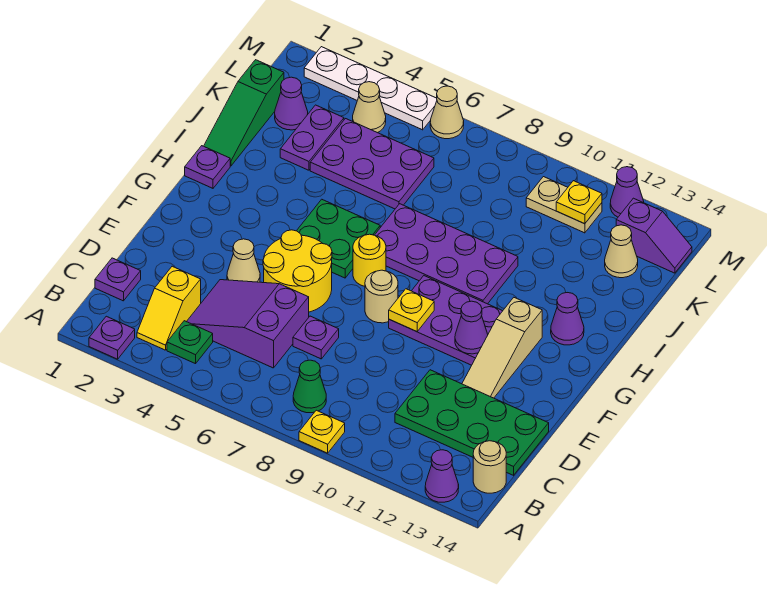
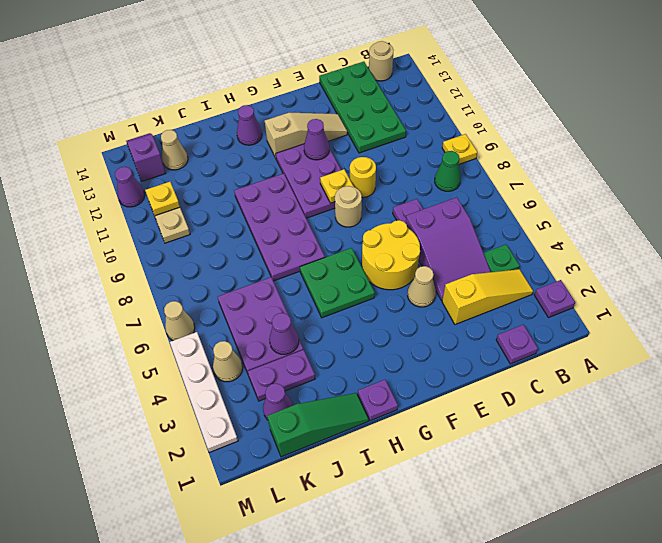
purple 1x1 cone [425,450,459,502] -> purple 1x1 cone moved to [269,313,299,354]
yellow 1x2 slope [137,266,201,350] -> yellow 1x3 slope [442,269,533,324]
yellow 1x1 round brick [353,234,386,286] -> yellow 1x1 round brick moved to [350,157,376,198]

